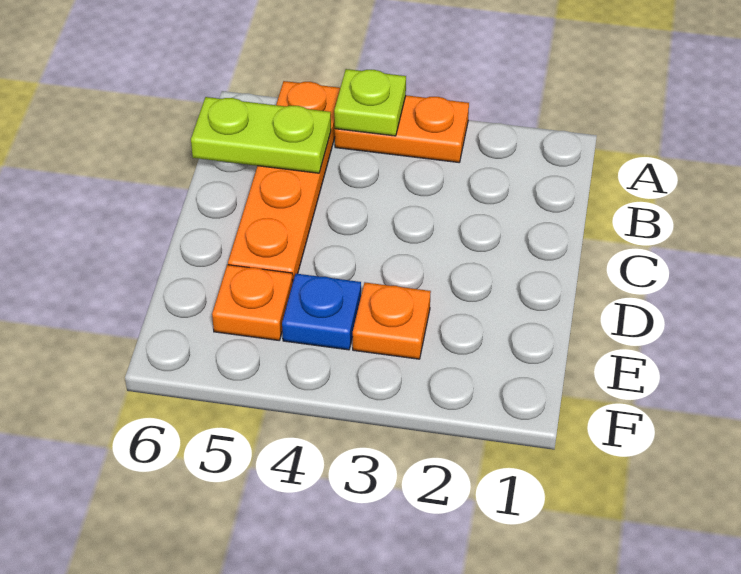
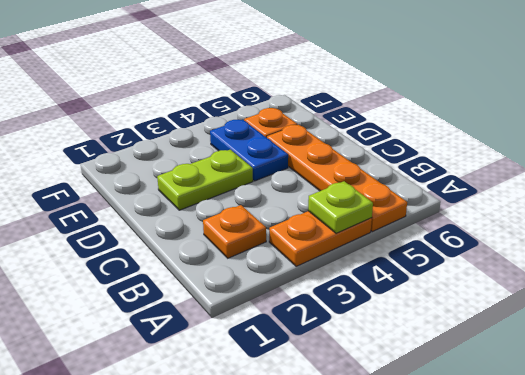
lime 1x2 plate [191,97,331,173] -> lime 1x2 plate moved to [157,150,253,210]
orange 1x1 plate [353,282,431,359] -> orange 1x1 plate moved to [203,205,266,258]
blue 1x1 plate [282,274,361,350] -> blue 1x2 plate [210,120,288,181]

